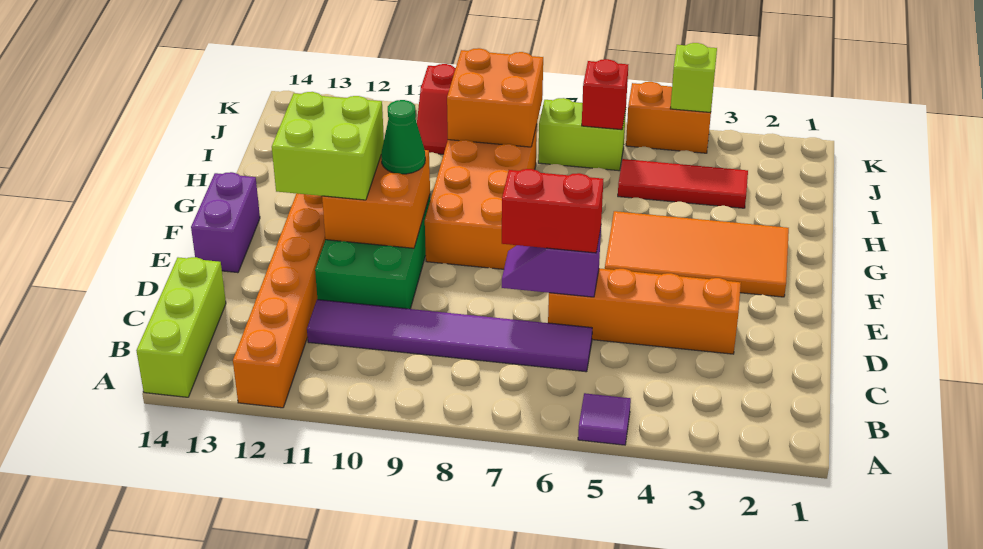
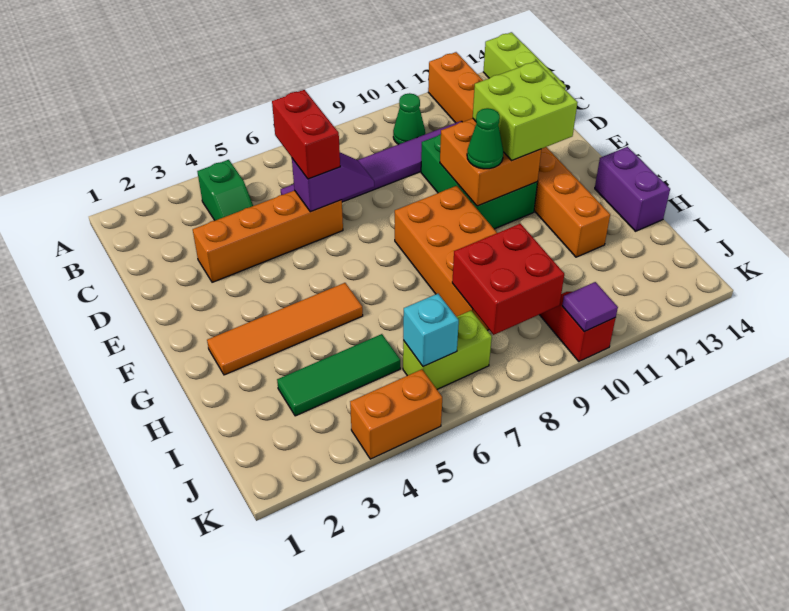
purple 1x1 tile [578,393,631,445] -> purple 1x1 tile moved to [562,282,618,332]
none -> green 1x2 slope [197,160,253,221]
none -> green 1x1 cone [393,93,425,145]
red 1x2 brick [502,169,603,253] -> red 1x2 brick turned to [272,90,340,179]
purple 1x2 brick [191,172,260,273] -> purple 1x2 brick moved to [595,147,670,231]
orange 2x4 tile [605,211,789,297] -> orange 1x4 tile [207,283,363,375]
red 1x3 tile [618,159,748,208] -> green 1x3 tile [277,334,400,416]
orange 2x2 brick [447,48,543,147] -> red 2x2 brick [452,223,564,335]
red 1x1 brick [582,59,628,130] -> cyan 1x1 brick [403,294,459,367]
lime 1x1 brick [670,43,717,112] -> none

